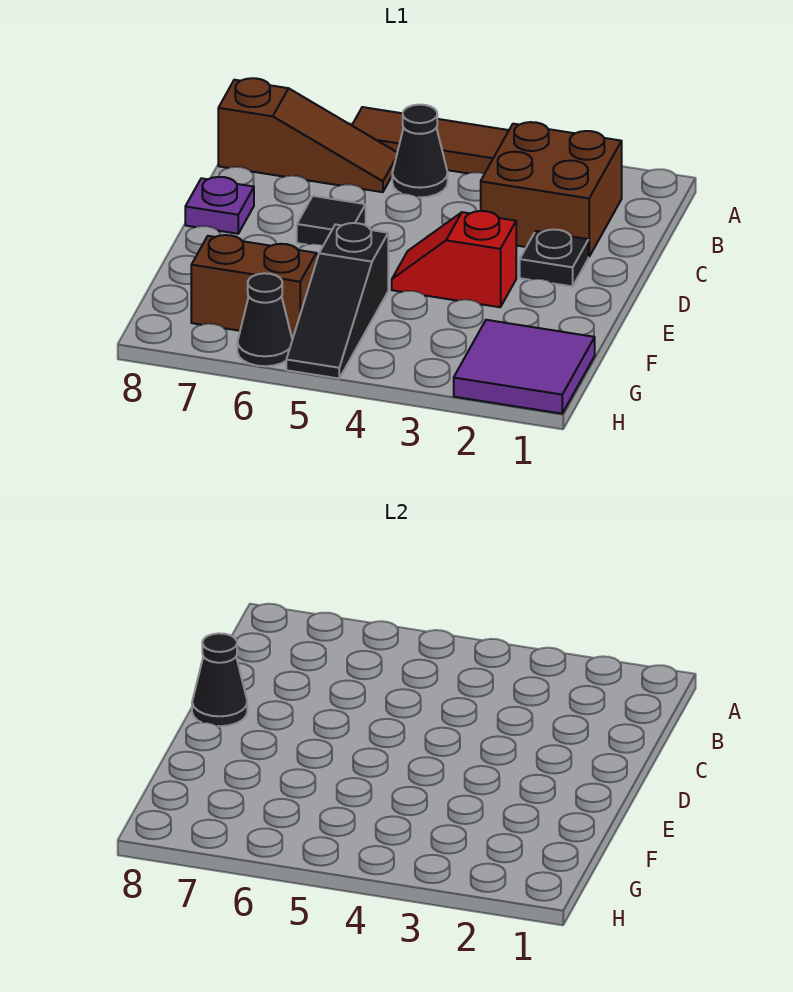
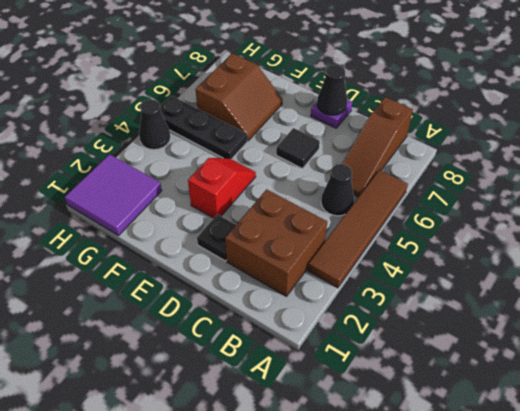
black 1x3 slope [286,223,388,378] -> black 1x3 plate [160,96,247,159]
black 1x1 cone [237,273,292,366] -> black 1x1 cone moved to [139,99,170,150]

